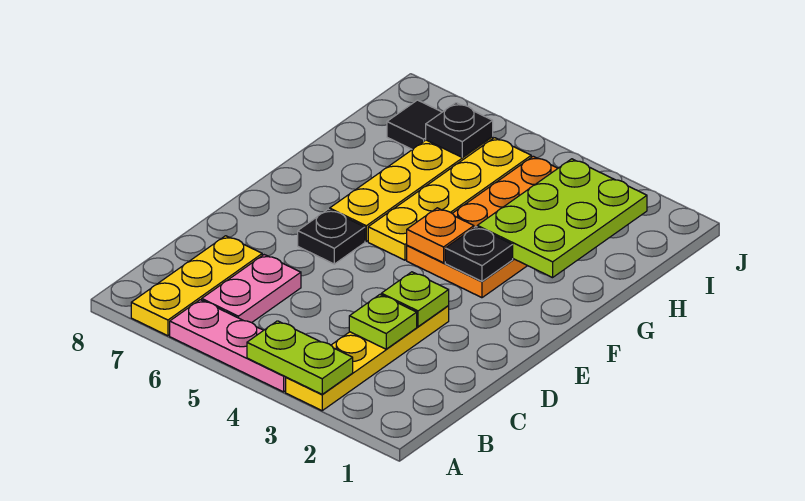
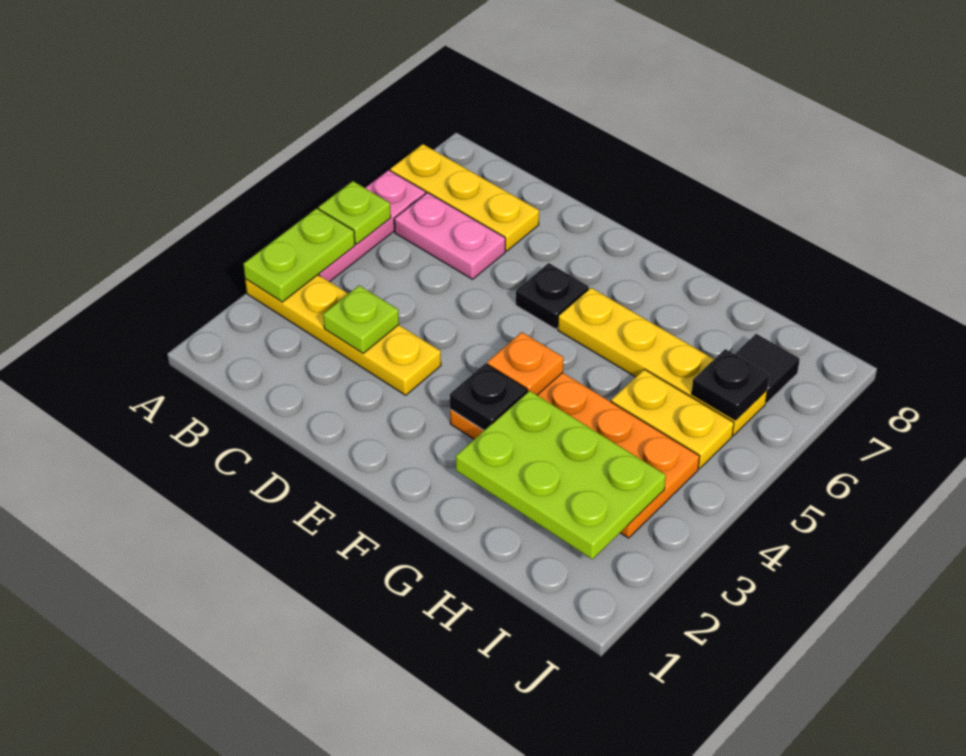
lime 1x1 plate [381,272,449,327] -> lime 1x1 plate moved to [319,181,391,244]
yellow 1x4 plate [368,138,531,260] -> yellow 1x2 plate [611,369,734,469]

